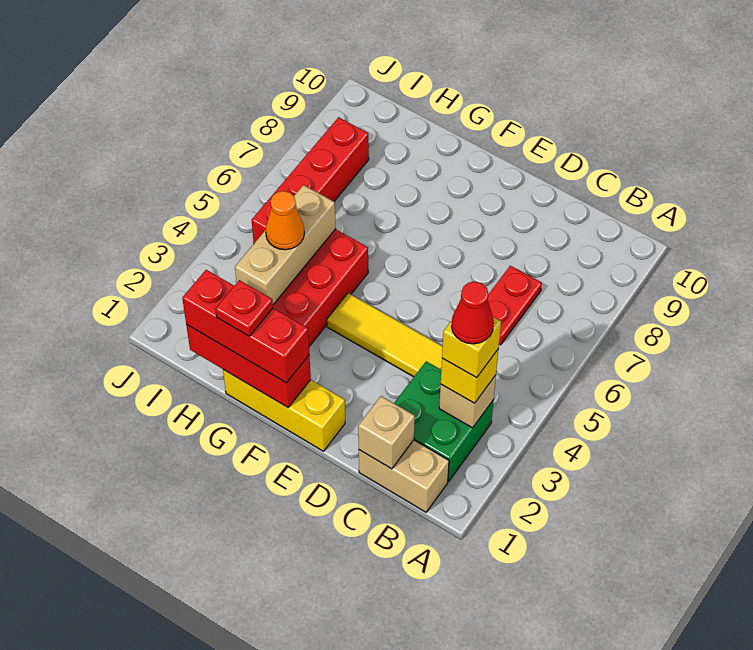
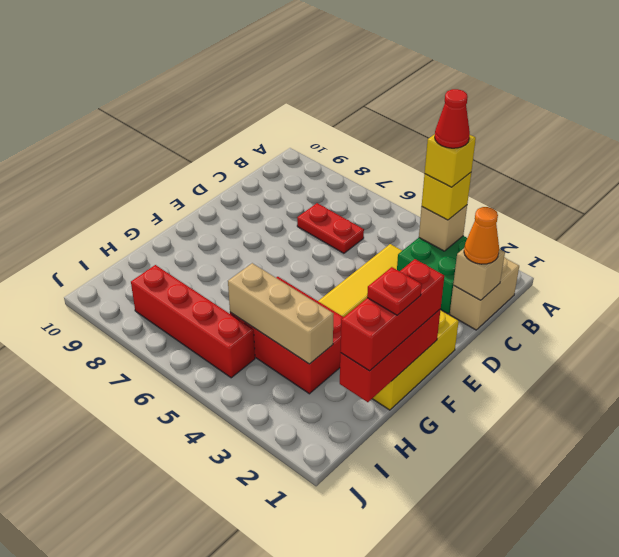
orange 1x1 cone [266,191,304,250] -> orange 1x1 cone moved to [464,207,499,264]

